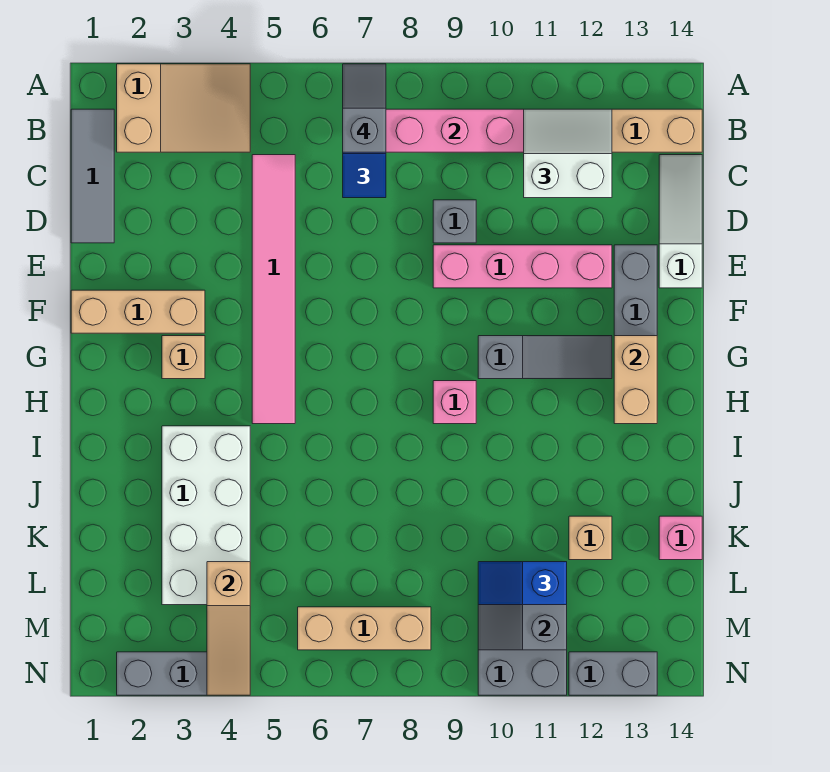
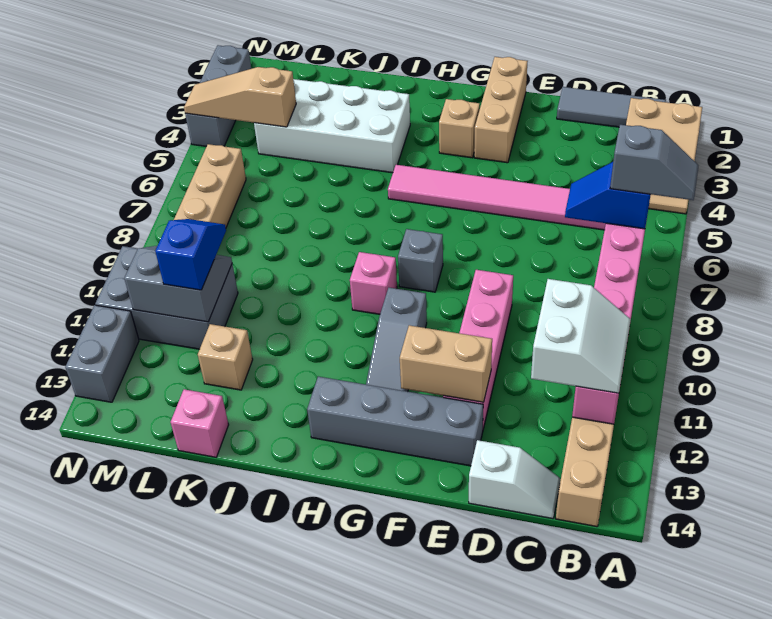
white 1x3 slope [659,155,702,288] -> white 1x2 slope [469,440,560,519]
grey 1x1 brick [433,200,476,243] -> grey 1x1 brick moved to [398,229,443,292]
tan 1x2 brick [614,336,657,424] -> tan 1x2 brick moved to [400,325,492,402]

